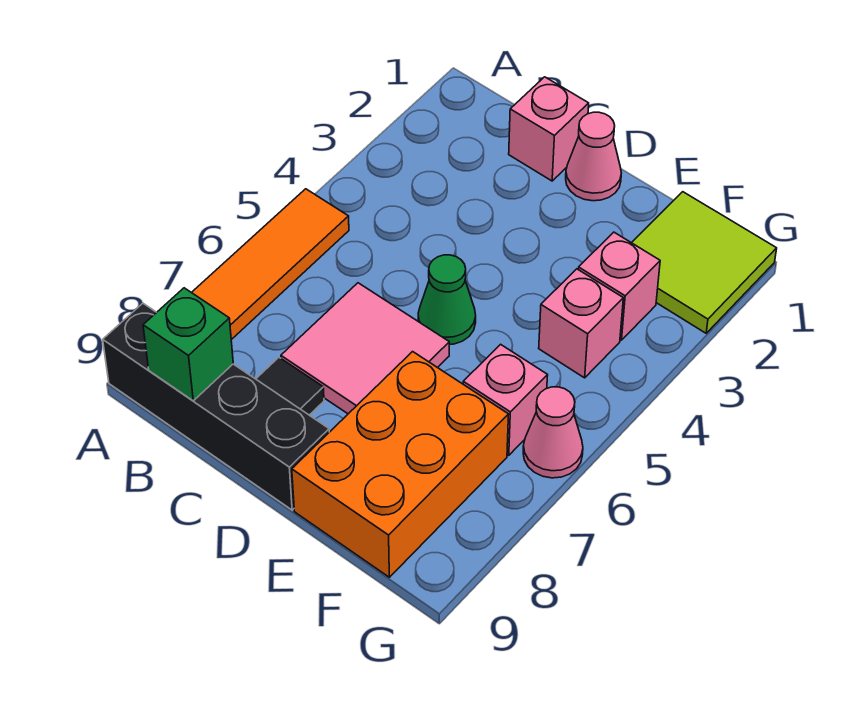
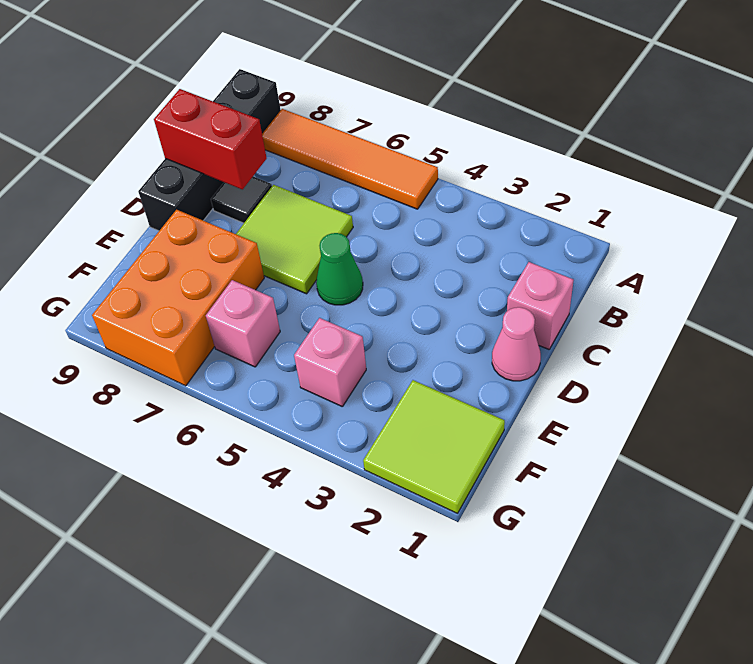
green 1x1 brick [143,288,233,401] -> none
pink 2x2 tile [281,283,449,414] -> lime 2x2 tile [236,185,353,294]
none -> red 1x2 brick [154,89,267,189]
orange 2x3 brick [292,352,509,577] -> orange 2x3 brick turned to [92,210,264,386]
pink 1x1 brick [578,232,660,340] -> none
pink 1x1 cone [523,387,583,478] -> none

